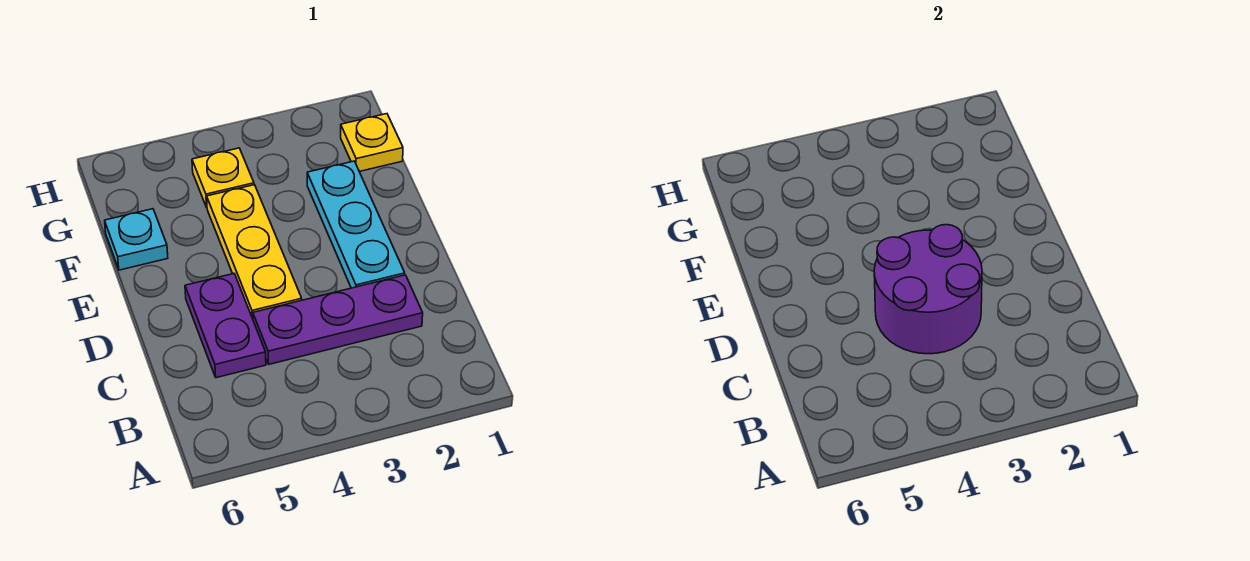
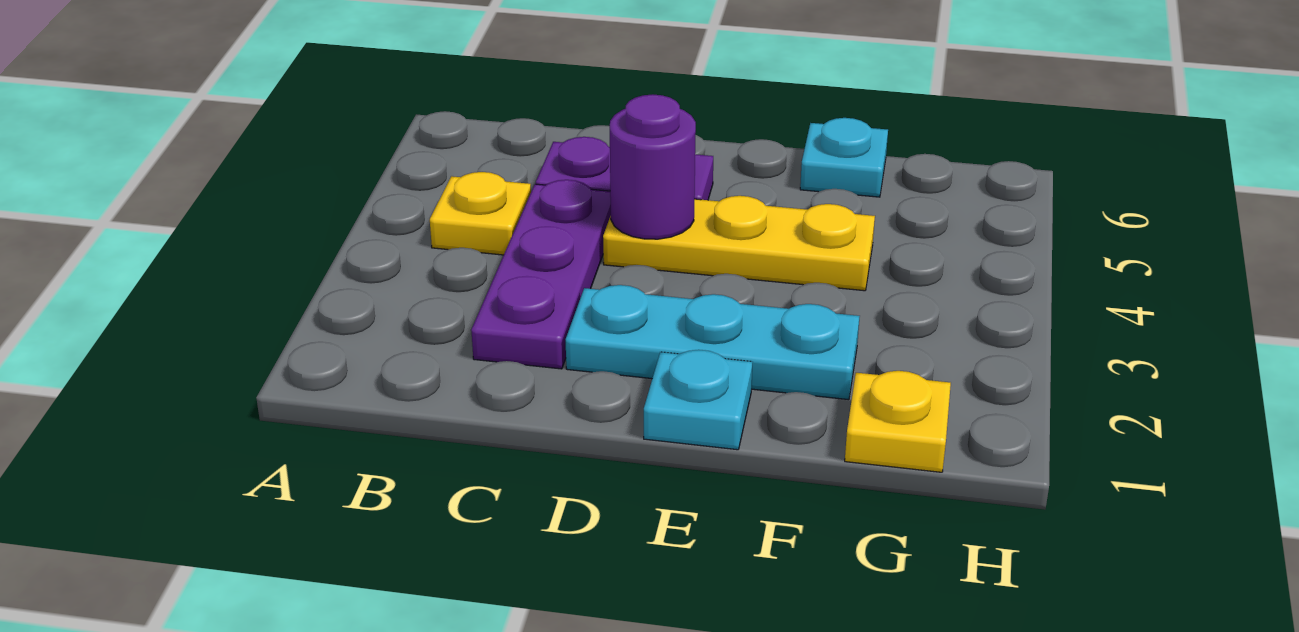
purple 2x2 round brick [874,225,982,354] -> purple 1x1 round brick [610,94,696,239]
none -> cyan 1x1 plate [644,350,752,450]
yellow 1x1 plate [192,148,254,207] -> yellow 1x1 plate moved to [430,172,531,255]

